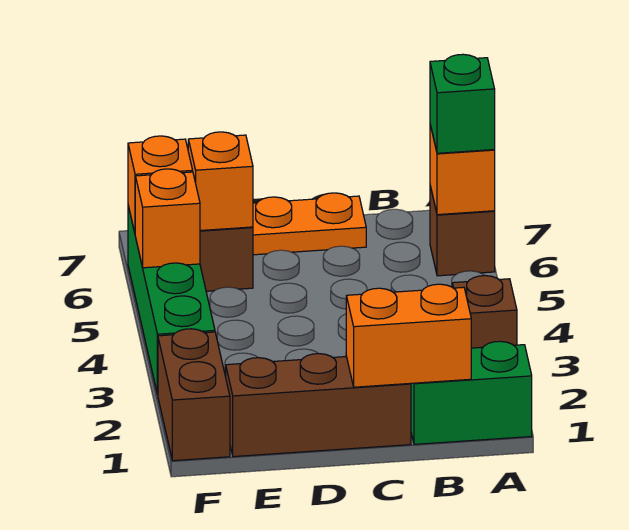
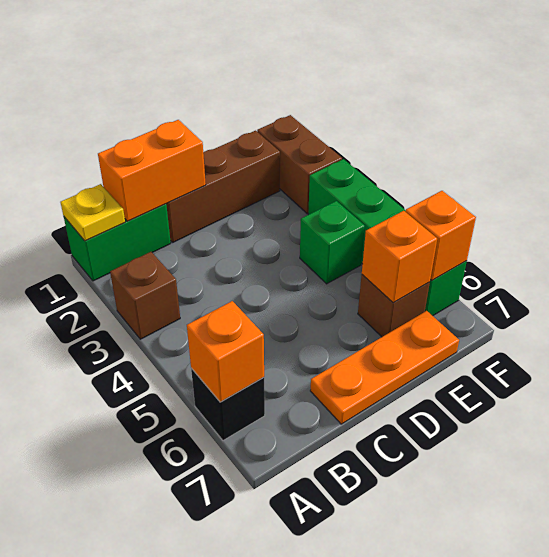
none -> yellow 1x1 plate [60,184,125,241]
brown 1x1 brick [430,186,495,276] -> black 1x1 brick [191,368,265,440]
green 1x1 brick [430,54,495,153] -> green 1x1 brick moved to [300,201,365,284]
orange 1x1 brick [135,169,200,268] -> none

